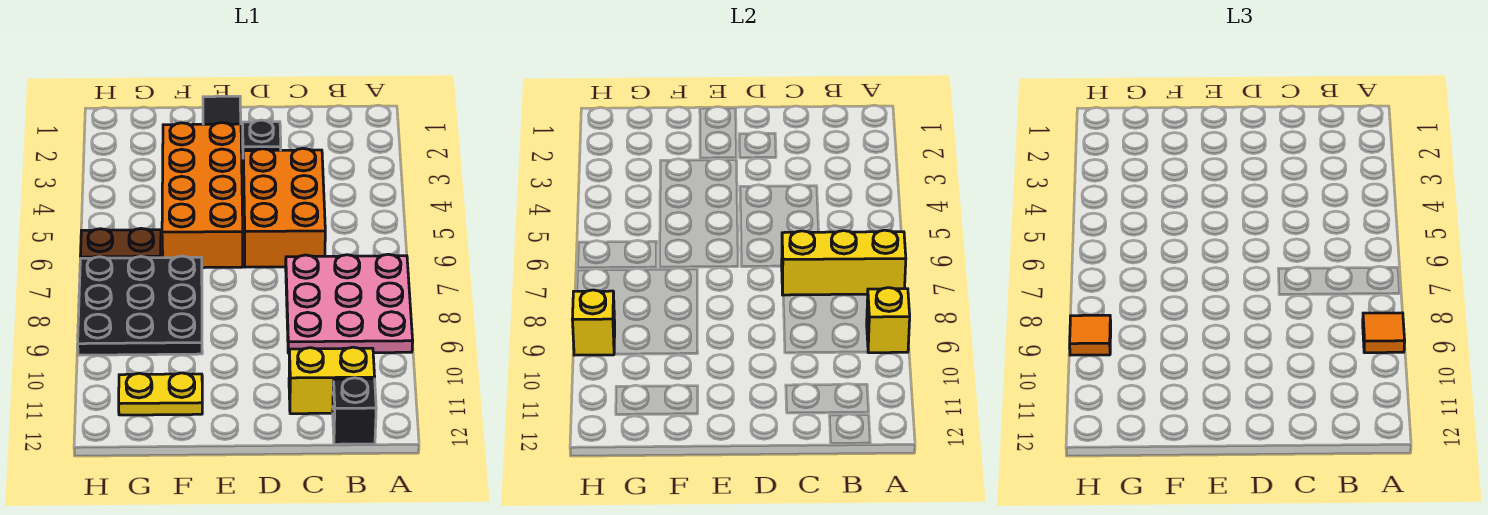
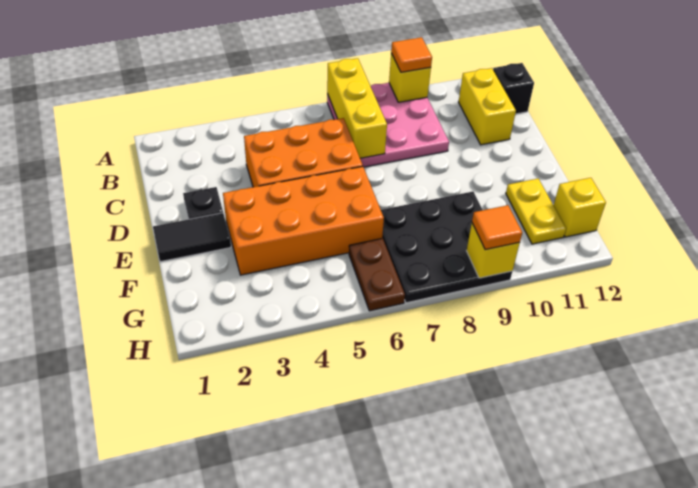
none -> yellow 1x1 brick [554,178,606,237]

